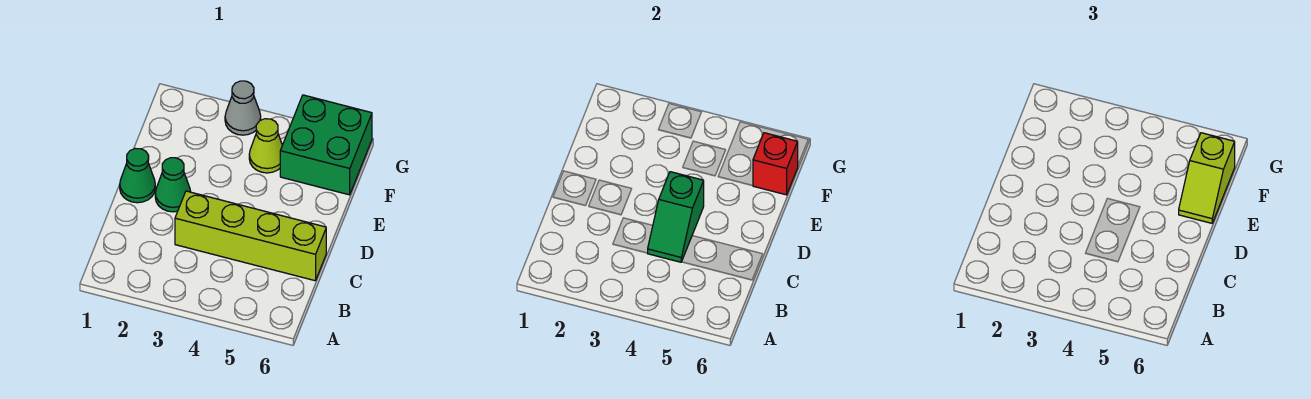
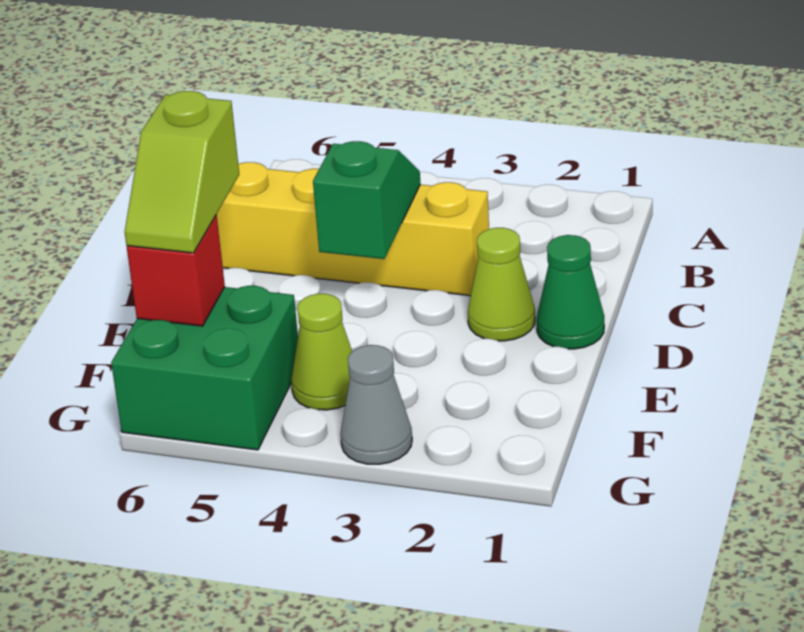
lime 1x4 brick [175,191,326,281] -> yellow 1x4 brick [216,162,489,296]
green 1x1 cone [155,158,191,212] -> lime 1x1 cone [468,228,535,341]
lime 1x2 slope [1179,133,1235,223] -> lime 1x2 slope turned to [125,91,239,253]

